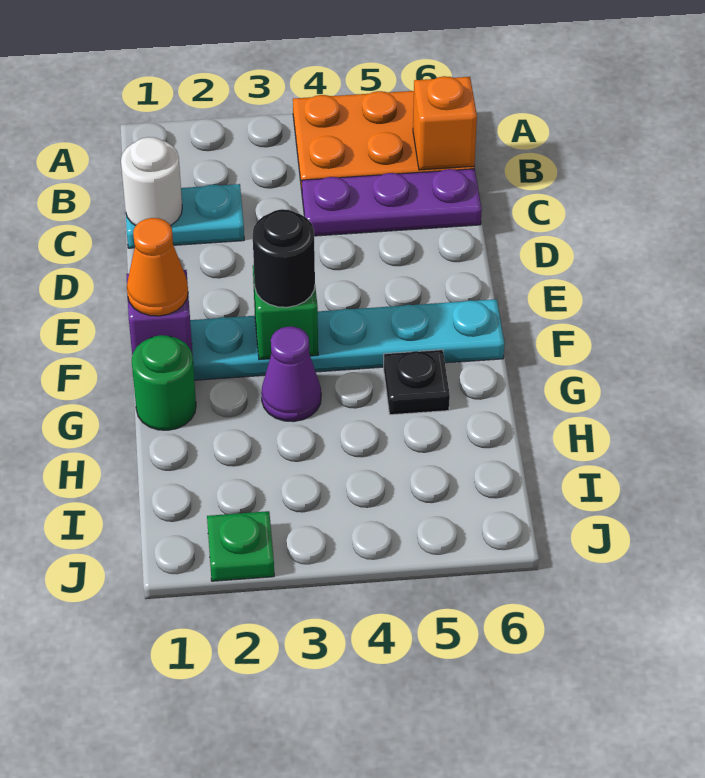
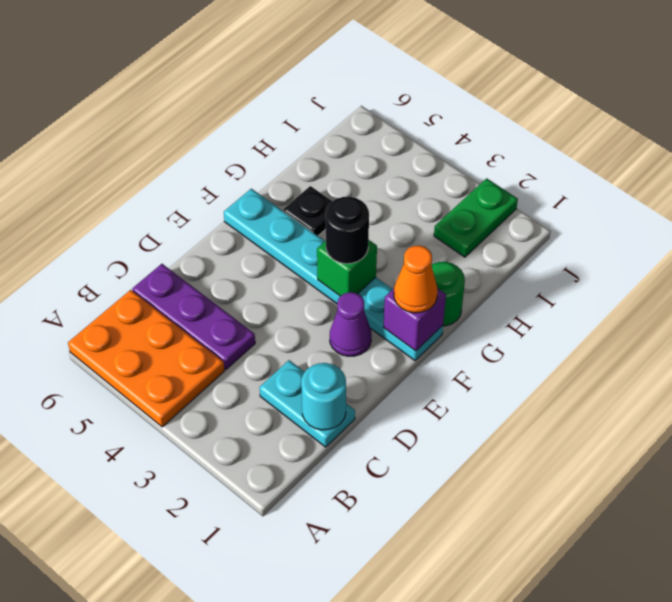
orange 1x1 brick [413,76,477,170] -> none
white 1x1 round brick [121,137,182,226] -> cyan 1x1 round brick [301,363,346,430]
purple 1x1 cone [261,327,321,422] -> purple 1x1 cone moved to [330,292,372,356]
green 1x1 plate [207,511,274,581] -> green 1x2 plate [434,178,518,257]

